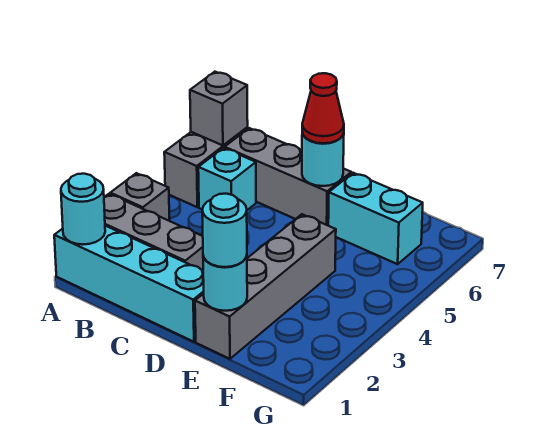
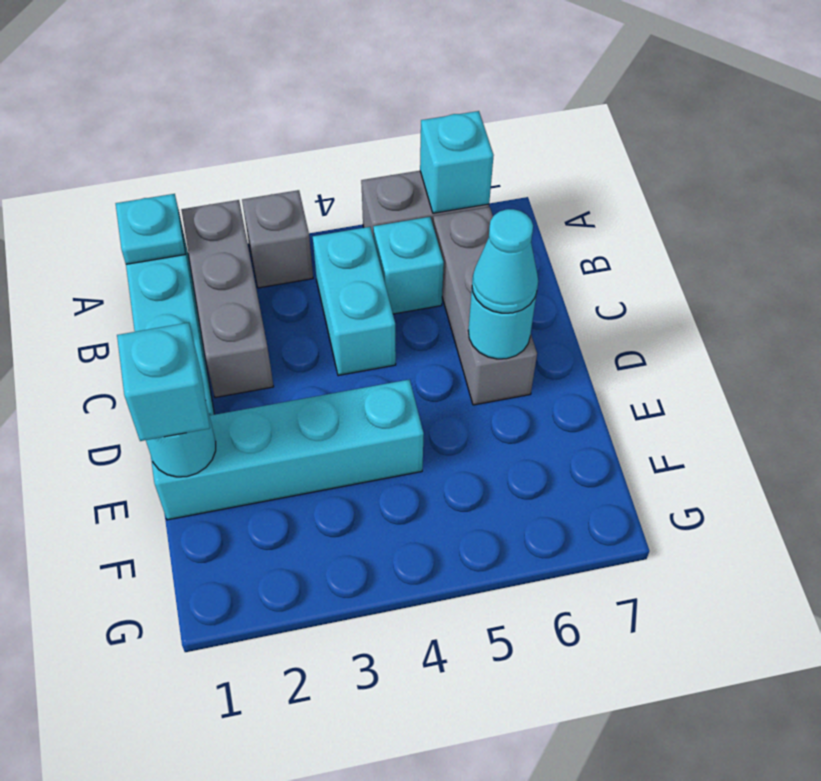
cyan 1x1 round brick [61,174,105,245] -> cyan 1x1 plate [116,194,186,264]
grey 1x1 brick [190,72,248,145] -> cyan 1x1 brick [420,111,494,213]
red 1x1 cone [302,73,344,143] -> cyan 1x1 cone [472,209,538,313]
grey 1x4 brick [195,214,336,359] -> cyan 1x4 brick [151,380,424,520]
cyan 1x1 round brick [202,194,247,267] -> cyan 1x1 brick [117,323,210,441]
cyan 1x2 brick [328,173,423,264] -> cyan 1x2 brick moved to [313,227,396,375]

